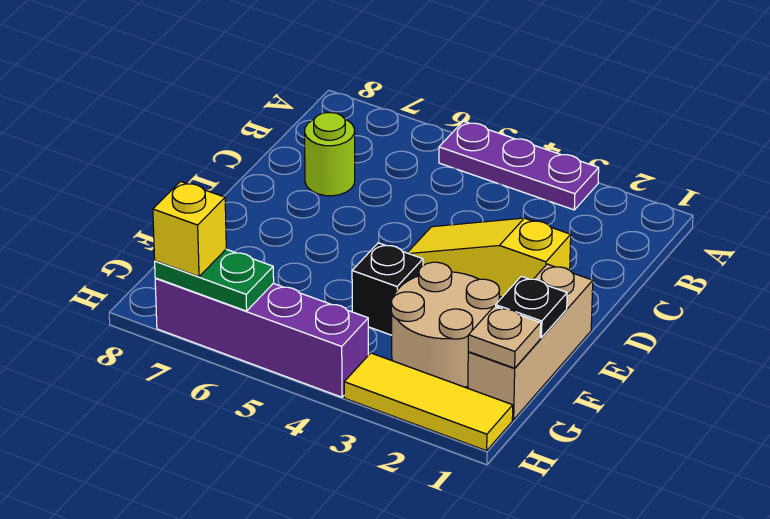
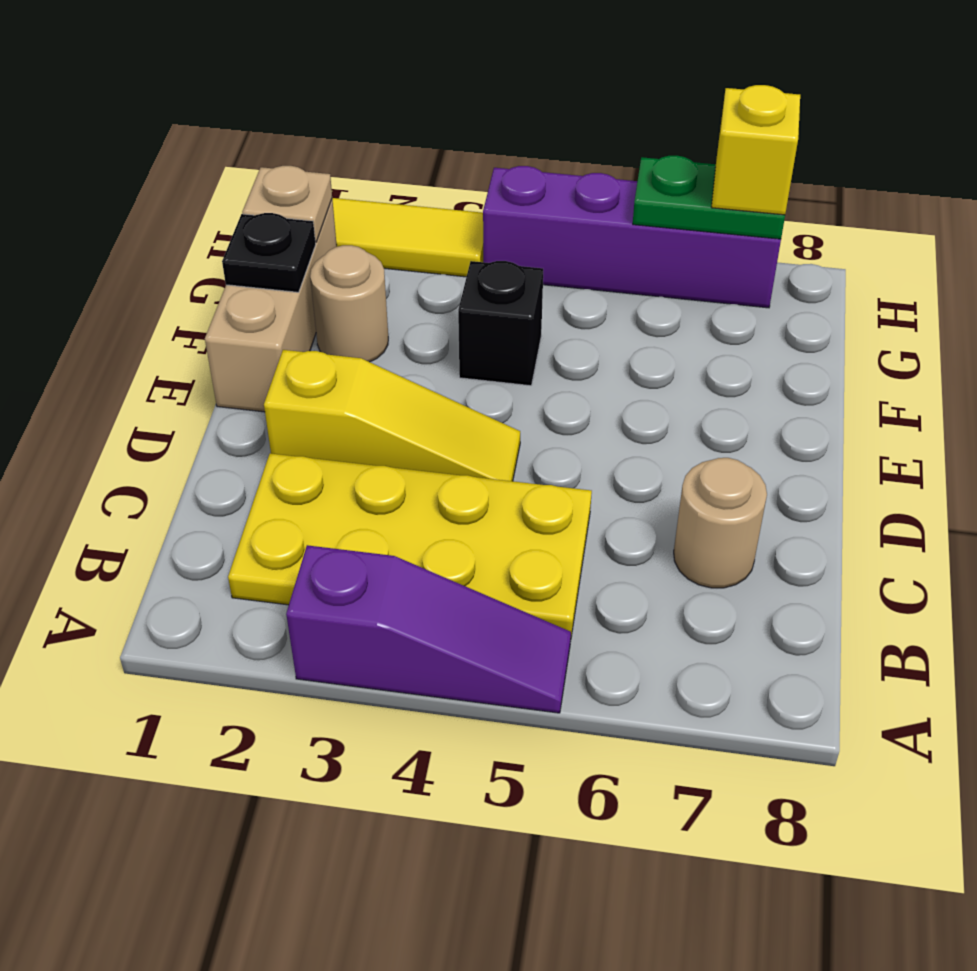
purple 1x3 plate [439,121,599,210] -> purple 1x3 slope [286,545,571,713]
none -> yellow 2x4 plate [228,453,592,636]
lime 1x1 round brick [305,113,355,196] -> tan 1x1 round brick [674,458,767,588]
tan 2x2 round brick [391,262,500,387] -> tan 1x1 round brick [310,245,388,362]

